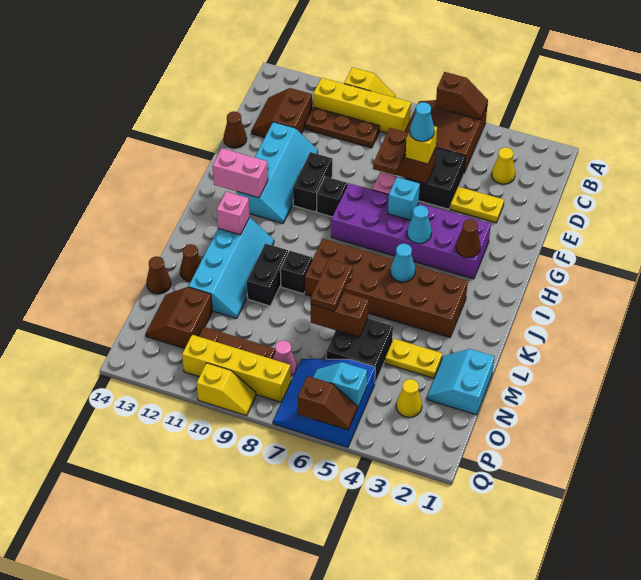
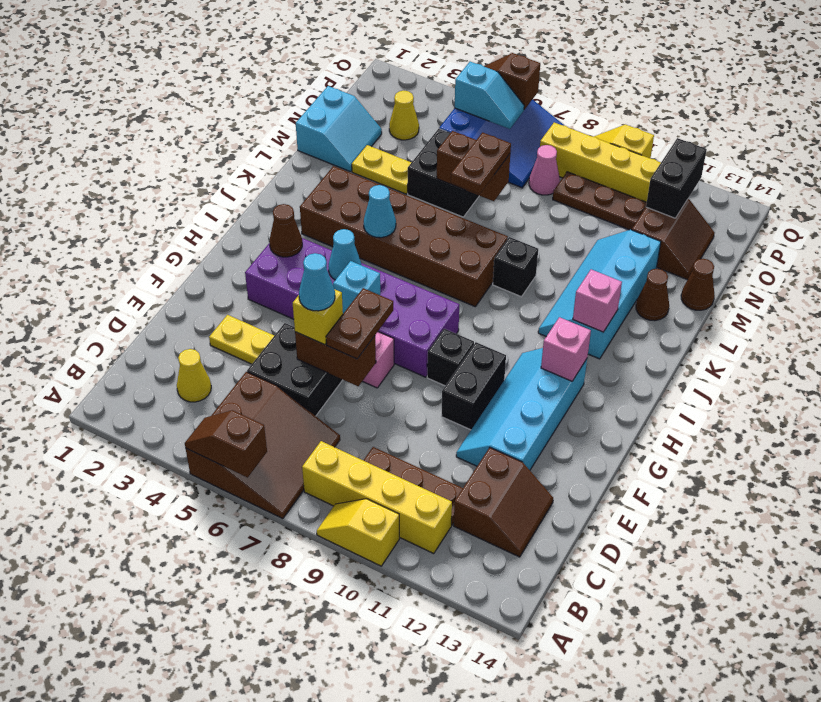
brown 1x1 cone [224,111,247,148] -> none
pink 1x2 brick [212,148,268,198] -> pink 1x1 brick [541,317,591,381]
black 1x2 brick [247,243,288,306] -> black 1x2 brick moved to [646,138,707,218]

